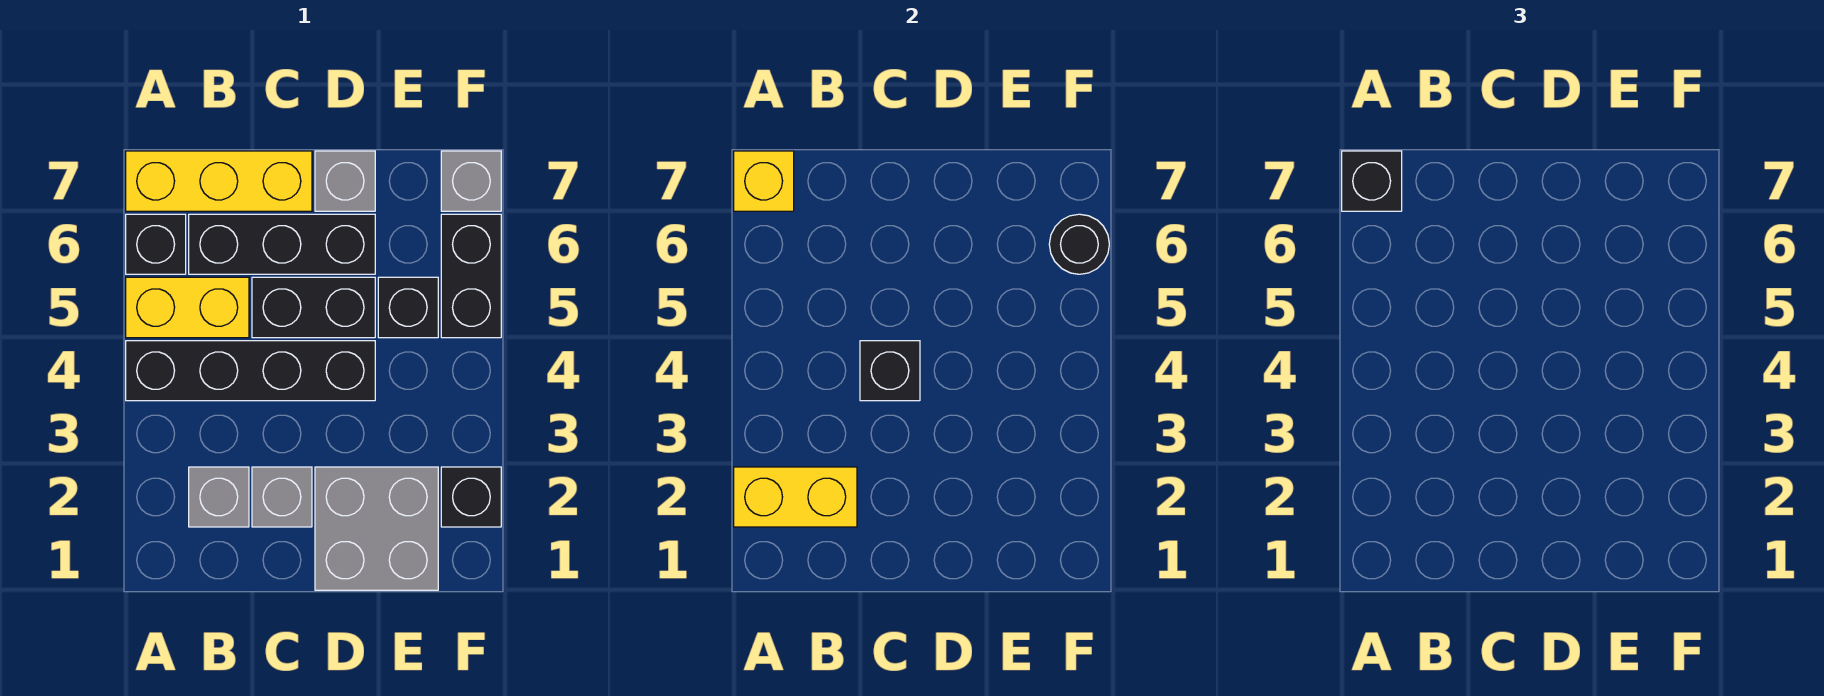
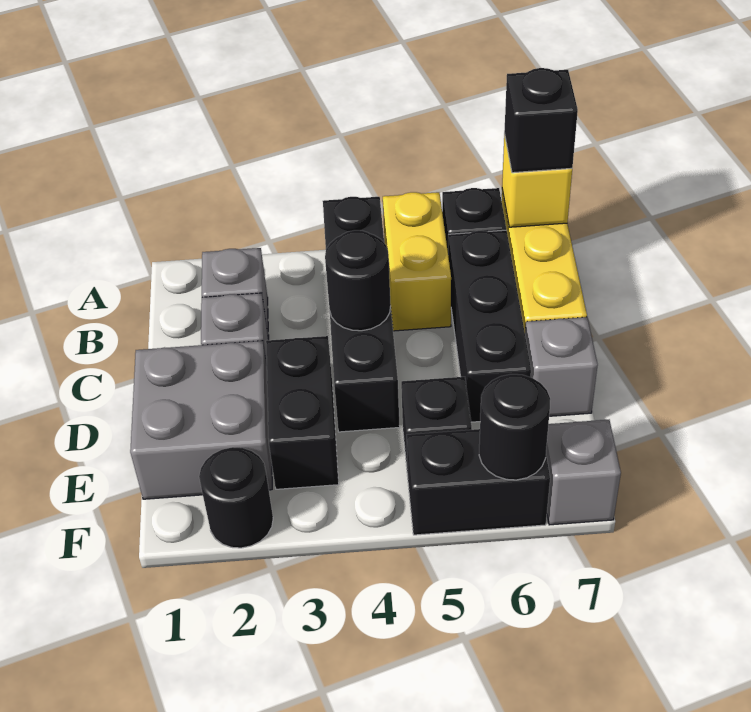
yellow 1x2 brick [734,467,857,527] -> none
black 1x1 brick [860,341,920,401] -> black 1x1 round brick [325,230,391,331]
black 1x2 brick [252,277,375,338] -> black 1x2 brick moved to [266,336,339,489]
black 1x1 brick [441,467,501,527] -> black 1x1 round brick [199,447,273,548]

